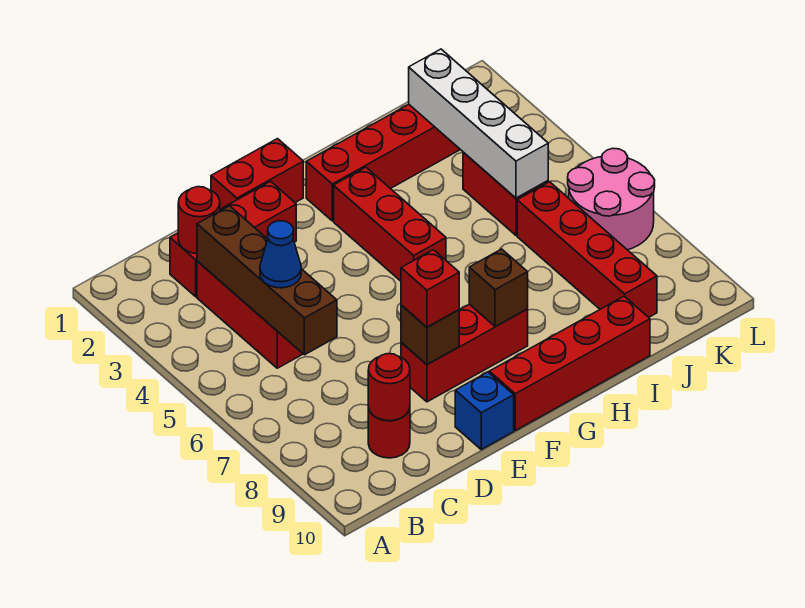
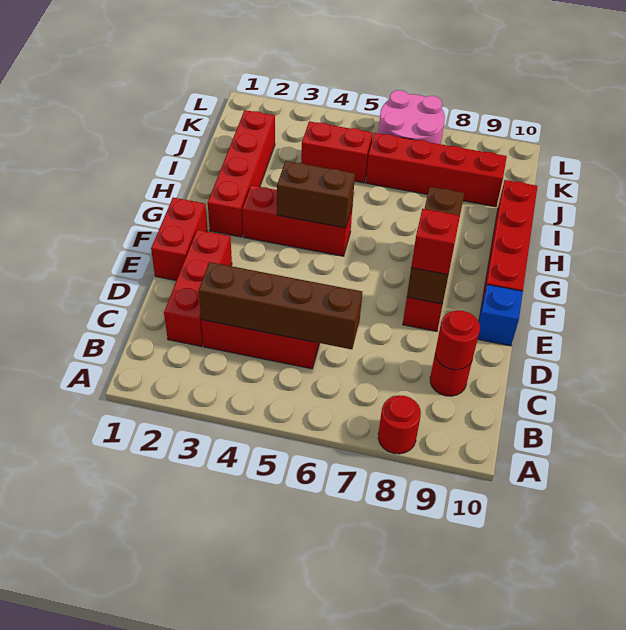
red 1x1 round brick [178,187,220,253] -> red 1x1 round brick moved to [378,395,421,454]
blue 1x1 cone [260,221,301,288] -> none
none -> brown 1x2 brick [277,161,355,228]
white 1x4 brick [409,49,548,198] -> none

